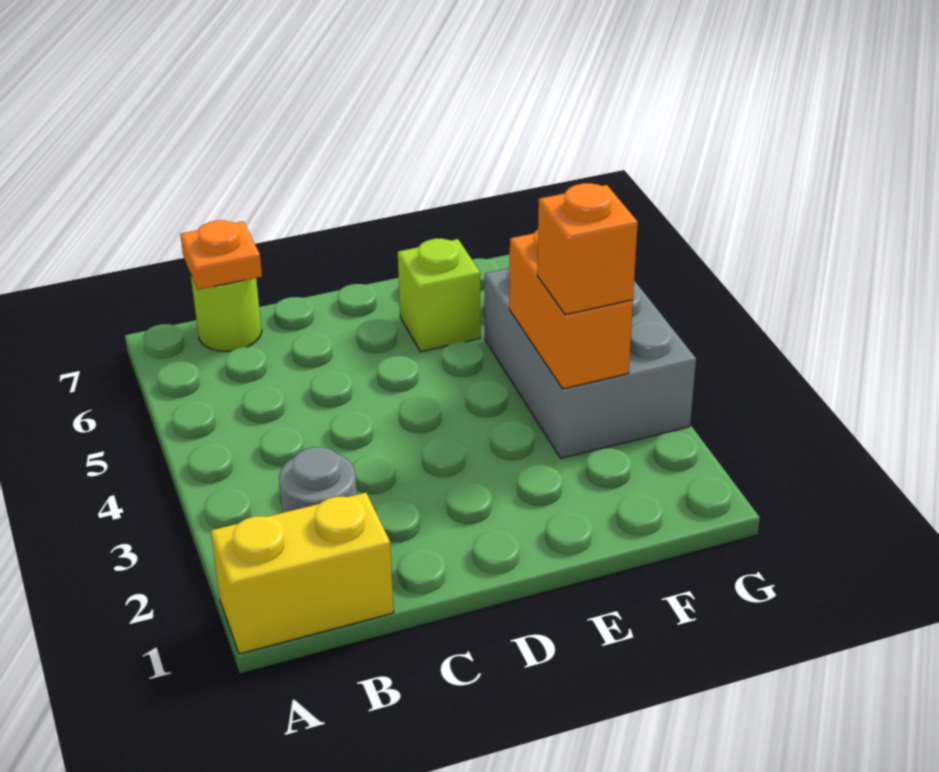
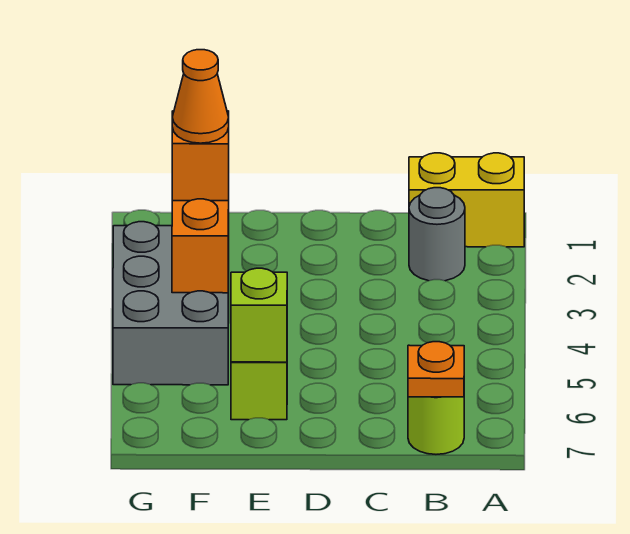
none -> lime 1x1 brick [231,268,287,362]
none -> orange 1x1 cone [172,50,229,143]

